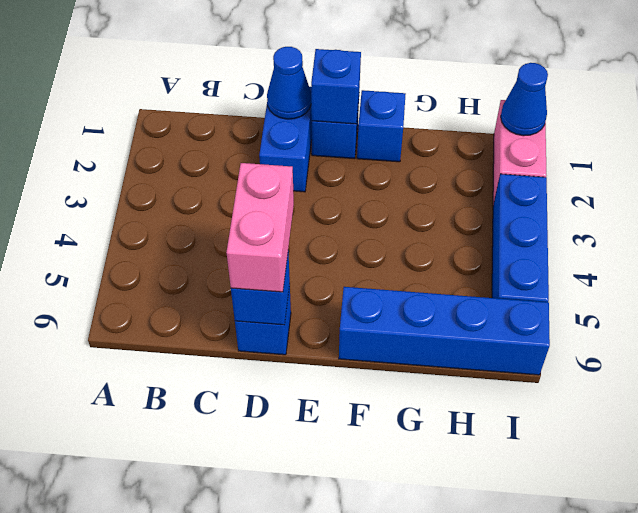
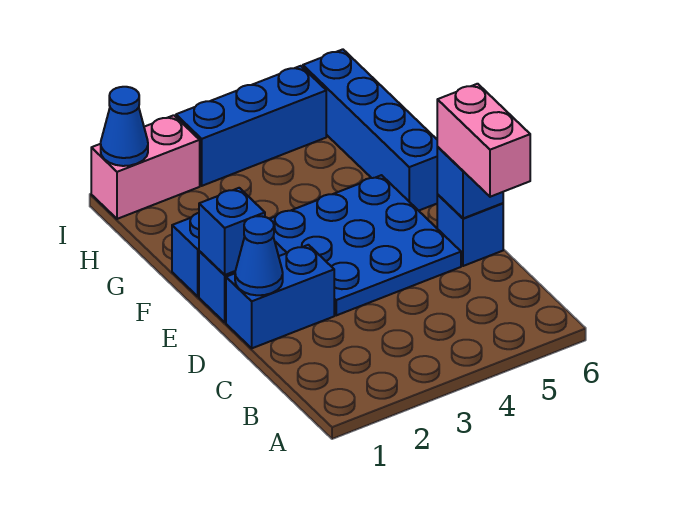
none -> blue 3x3 plate [270,175,461,315]
pink 1x2 brick [226,163,294,292] -> pink 1x2 brick turned to [437,84,530,197]

